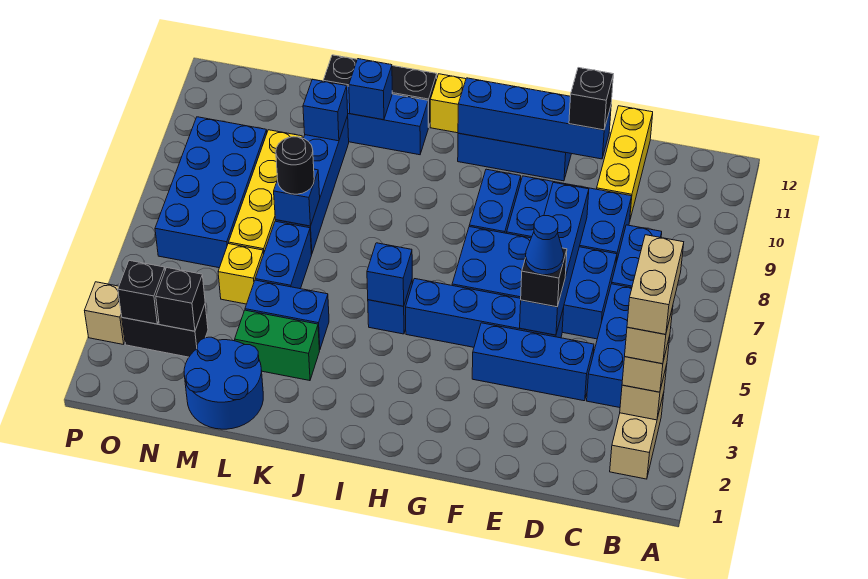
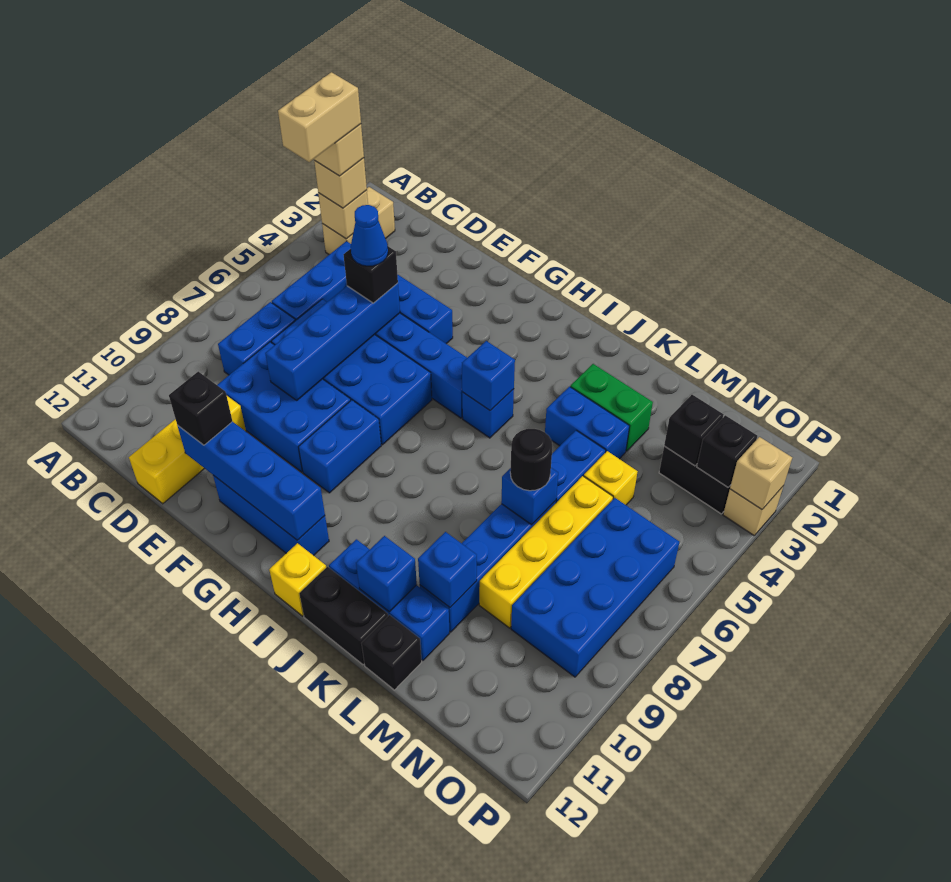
blue 2x2 round brick [184,337,263,429] -> none
none -> tan 1x1 brick [730,437,792,509]

